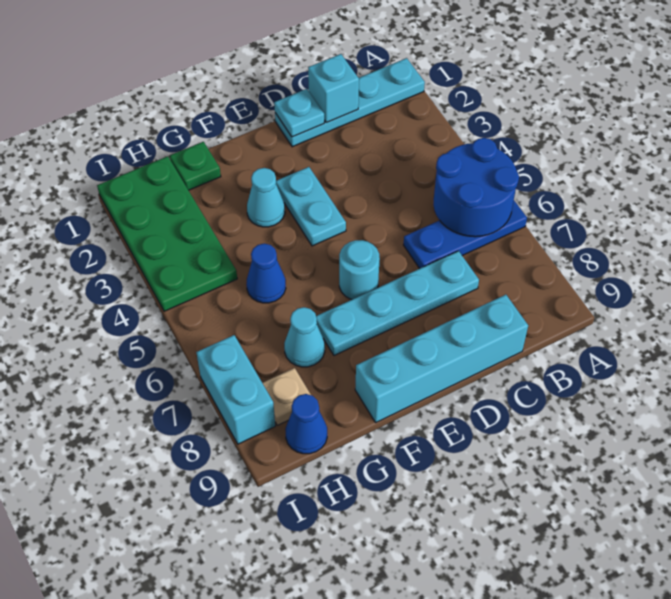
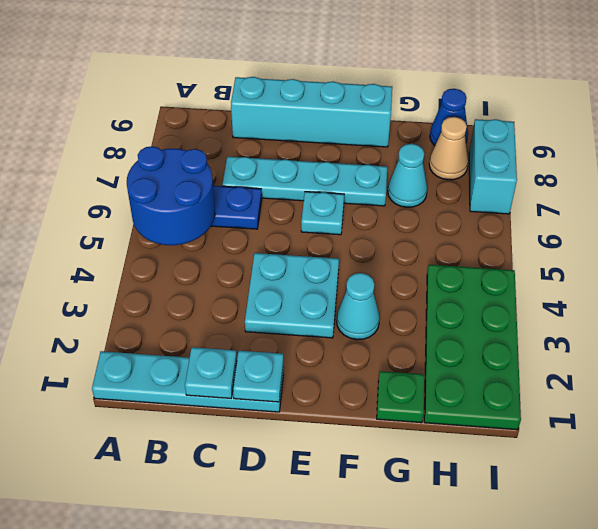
cyan 1x1 brick [308,54,359,123] -> cyan 1x1 plate [185,347,237,399]
cyan 1x2 plate [276,167,346,246] -> cyan 2x2 plate [245,253,339,338]
cyan 1x1 round brick [339,240,380,300] -> cyan 1x1 plate [301,192,344,235]
blue 1x1 cone [246,244,286,303] -> none
tan 1x1 plate [263,368,311,425] -> tan 1x1 cone [429,117,468,180]

